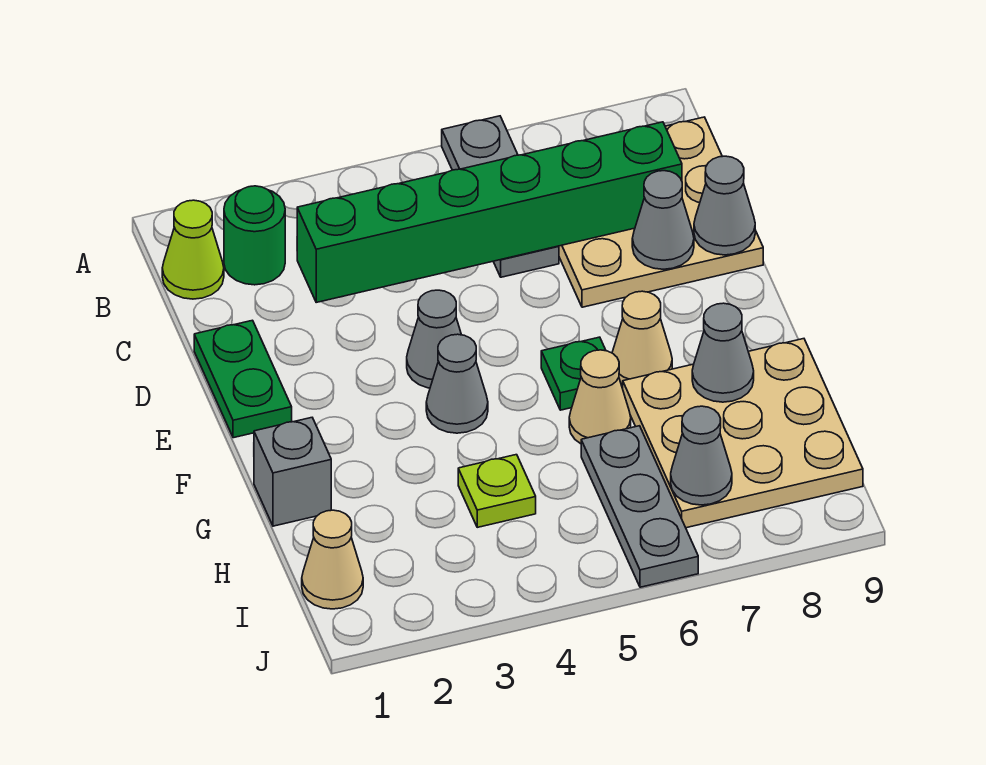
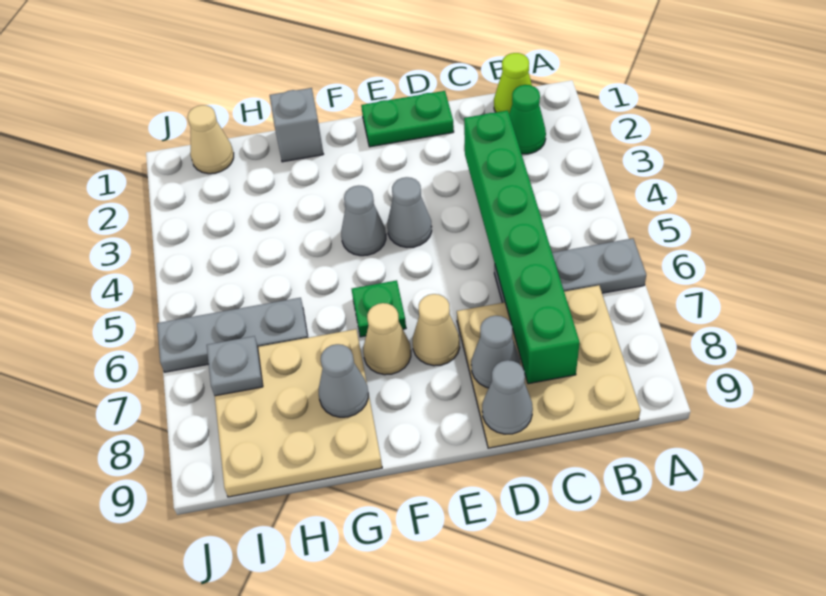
green 1x1 round brick [224,186,285,285] -> green 1x1 cone [509,85,546,154]
tan 1x1 cone [569,350,631,444] -> tan 1x1 cone moved to [413,294,460,366]
lime 1x1 plate [458,455,536,527] -> none
grey 1x1 cone [671,406,732,505] -> grey 1x1 plate [207,336,263,396]

